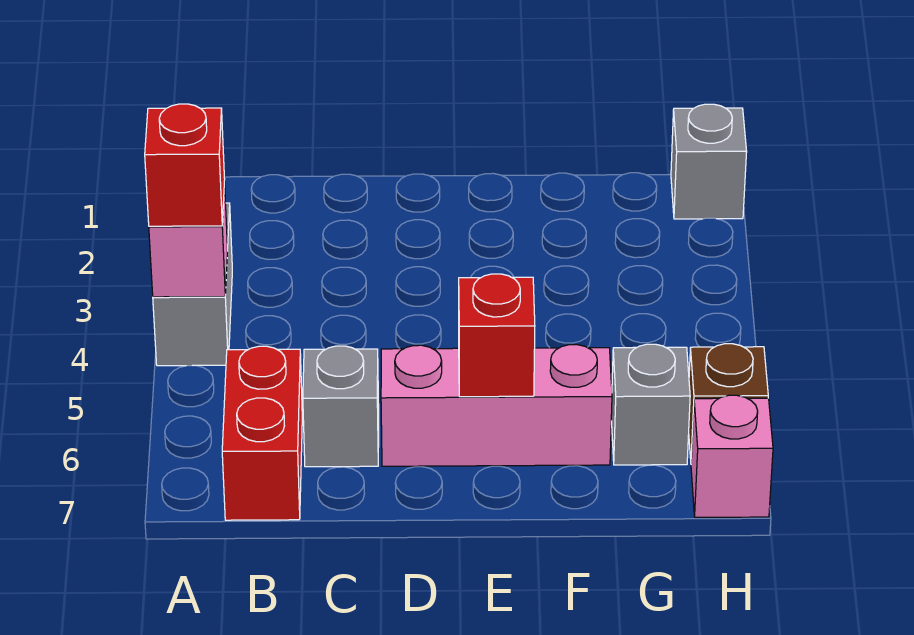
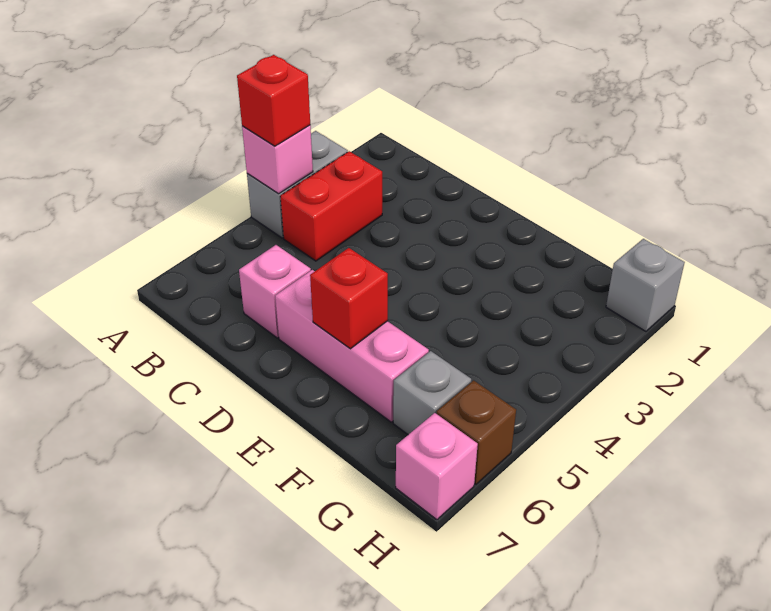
red 1x2 brick [222,346,302,520] -> red 1x2 brick moved to [280,151,382,261]
grey 1x1 brick [303,346,379,467] -> pink 1x1 brick [239,245,311,338]

